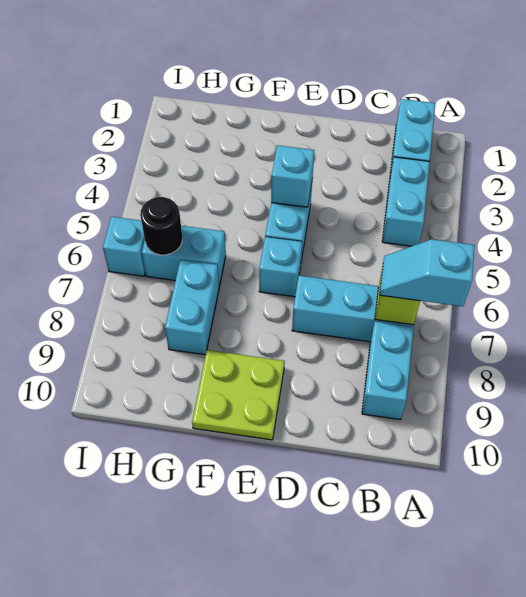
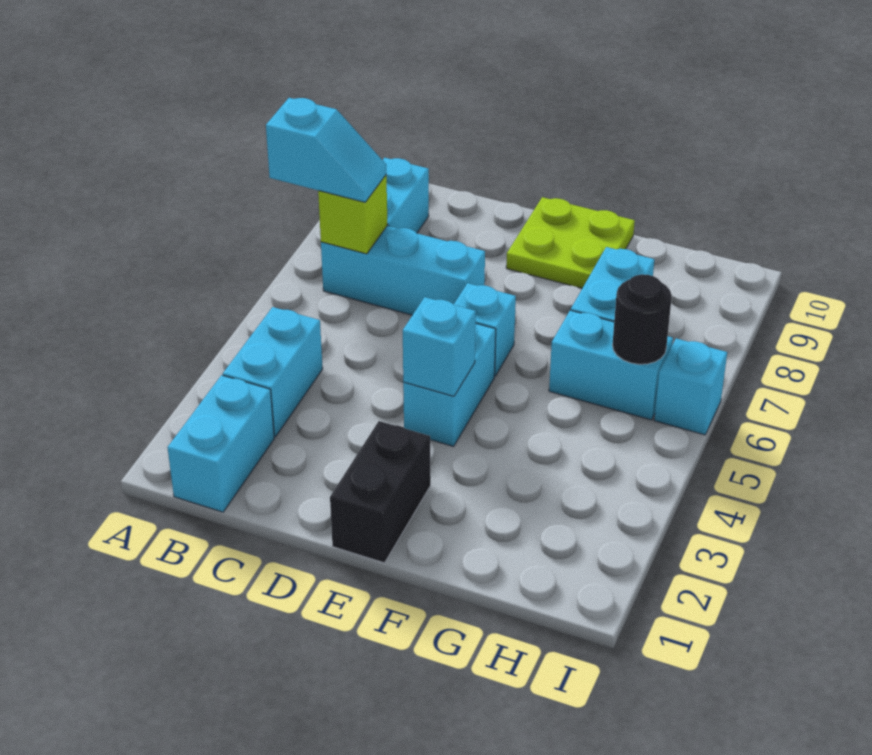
none -> black 1x2 brick [330,421,431,563]

